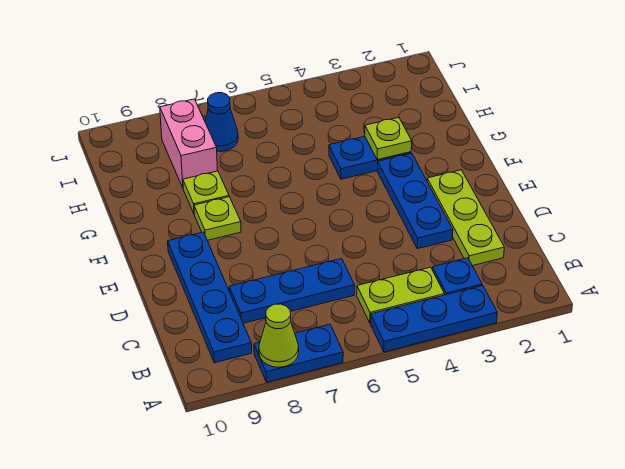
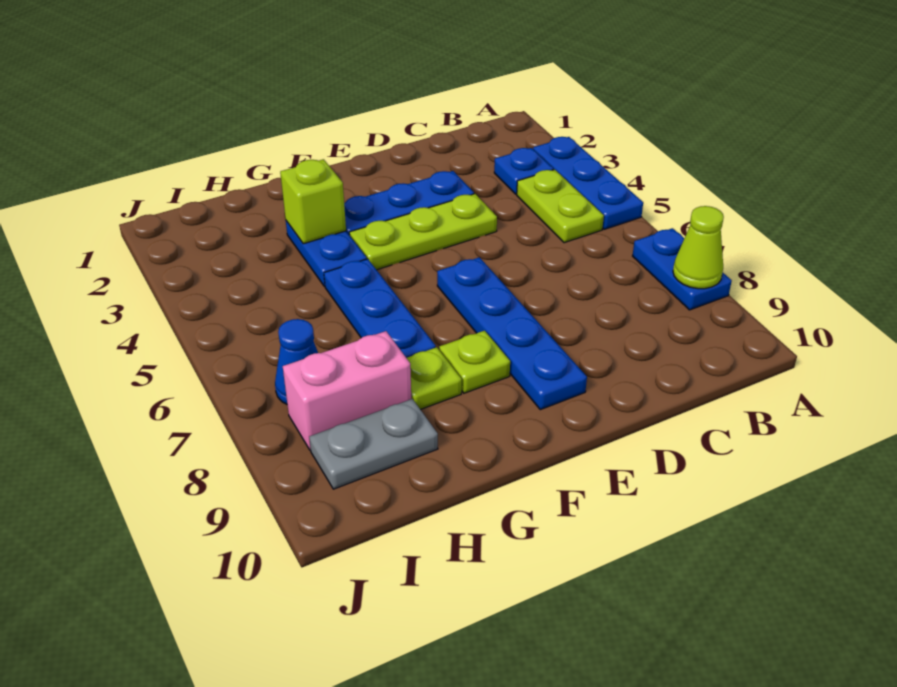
blue 1x4 plate [168,232,252,363] -> blue 1x4 plate turned to [437,257,587,410]
lime 1x3 plate [427,170,504,266] -> lime 1x3 plate moved to [349,194,497,270]
blue 1x3 plate [229,259,355,323] -> blue 1x3 plate moved to [324,259,436,358]
lime 1x1 plate [365,117,412,160] -> lime 1x1 brick [280,159,346,244]
none -> grey 1x2 plate [309,399,438,489]

